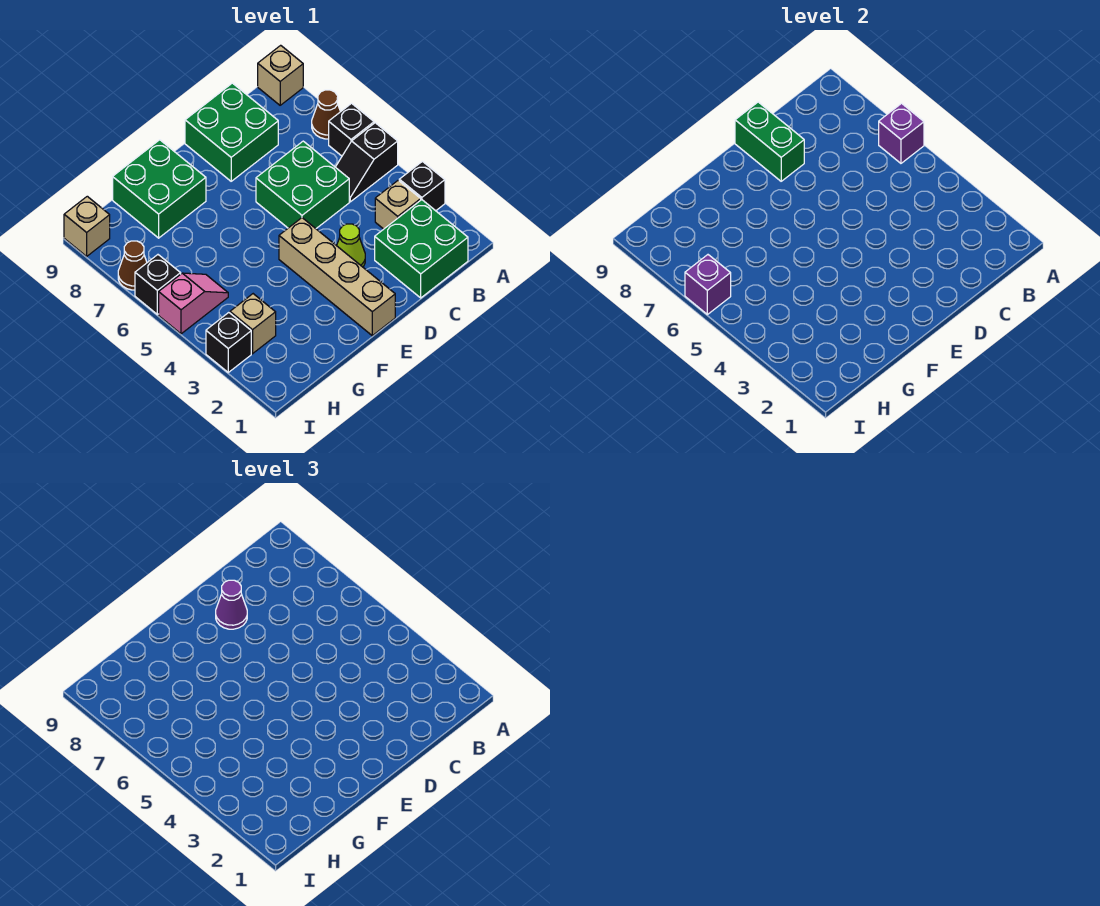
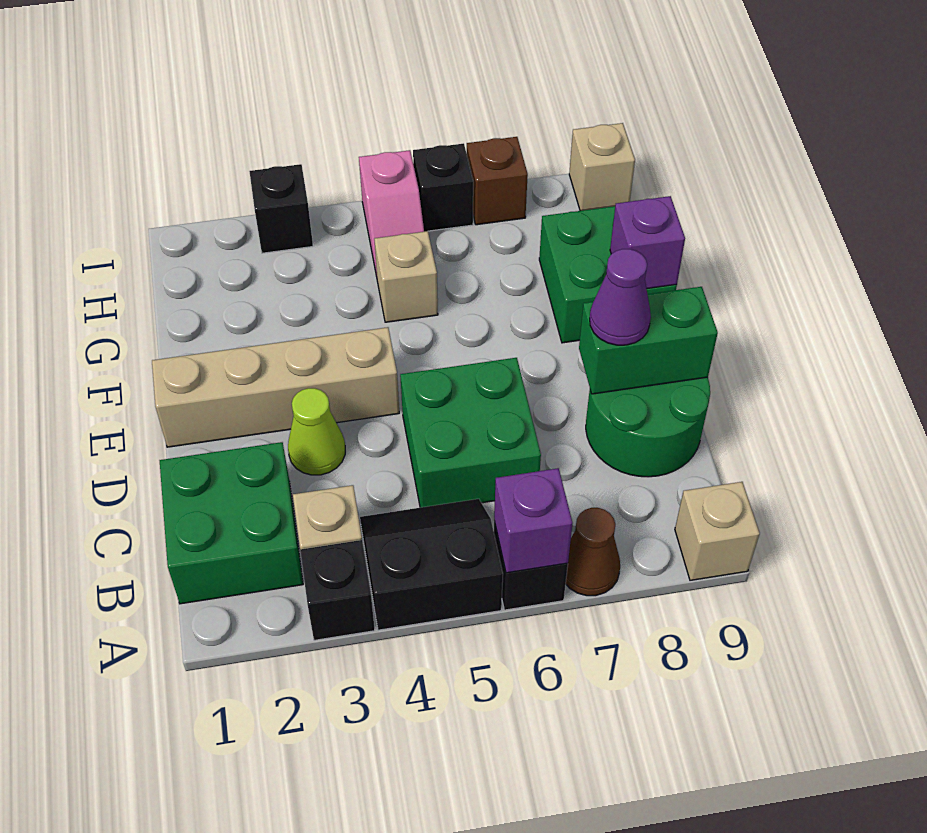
black 1x2 slope [336,123,398,202] -> black 2x2 slope [360,499,503,630]
green 2x2 brick [185,83,278,181] -> green 2x2 round brick [586,377,710,477]
tan 1x1 brick [230,294,276,354] -> tan 1x1 brick moved to [374,231,438,322]
purple 1x1 brick [685,255,731,314] -> purple 1x1 brick moved to [610,196,685,289]
brown 1x1 cone [118,241,147,290] -> brown 1x1 brick [467,137,528,225]

